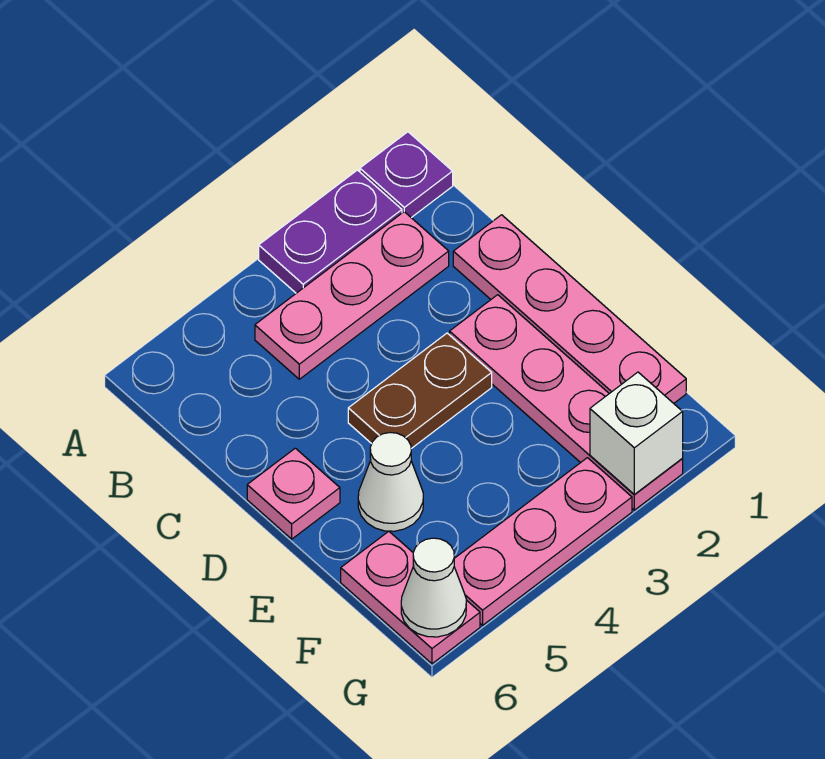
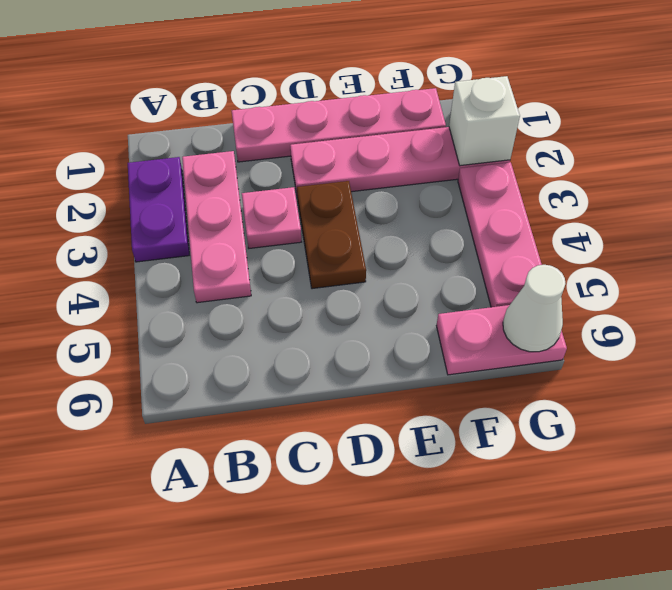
purple 1x1 plate [360,132,453,218] -> none
pink 1x1 plate [247,448,340,539] -> pink 1x1 plate moved to [242,187,301,248]
white 1x1 cone [358,433,423,531] -> none

